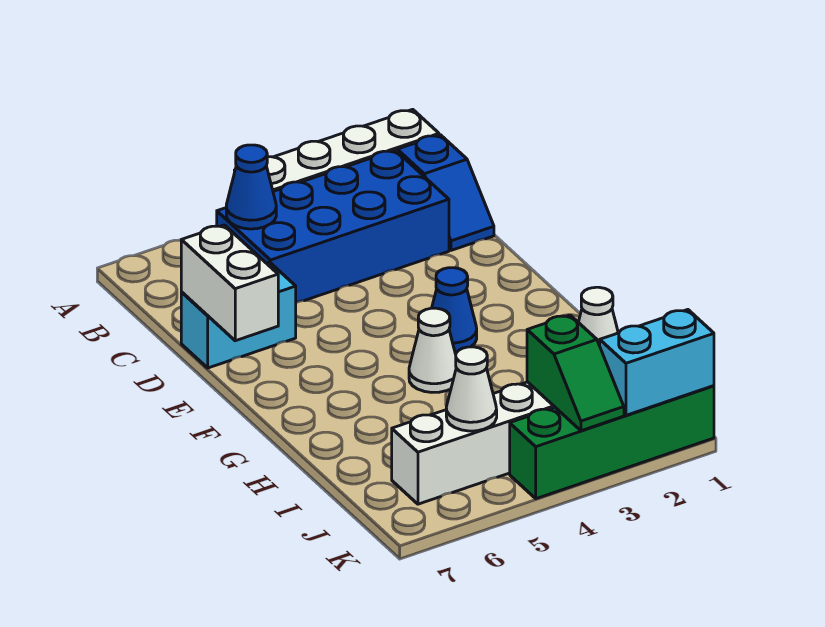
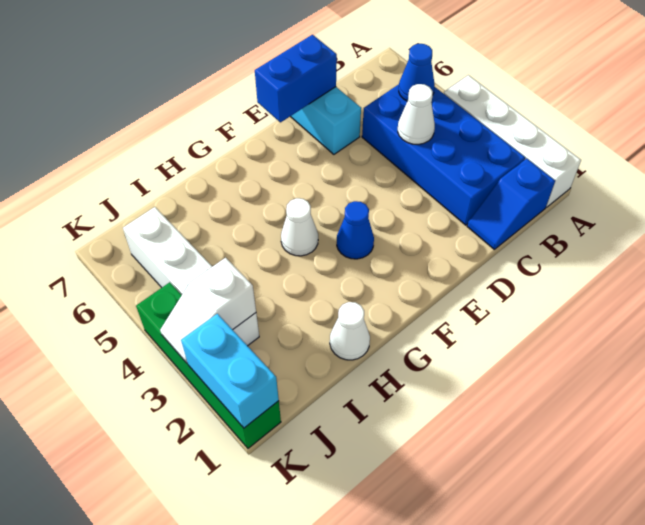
white 1x2 brick [181,225,278,341] -> blue 1x2 brick [255,35,337,122]
green 1x2 slope [527,315,624,431] -> white 1x2 slope [160,258,256,363]
white 1x1 cone [446,347,497,431] -> white 1x1 cone moved to [398,84,435,144]

